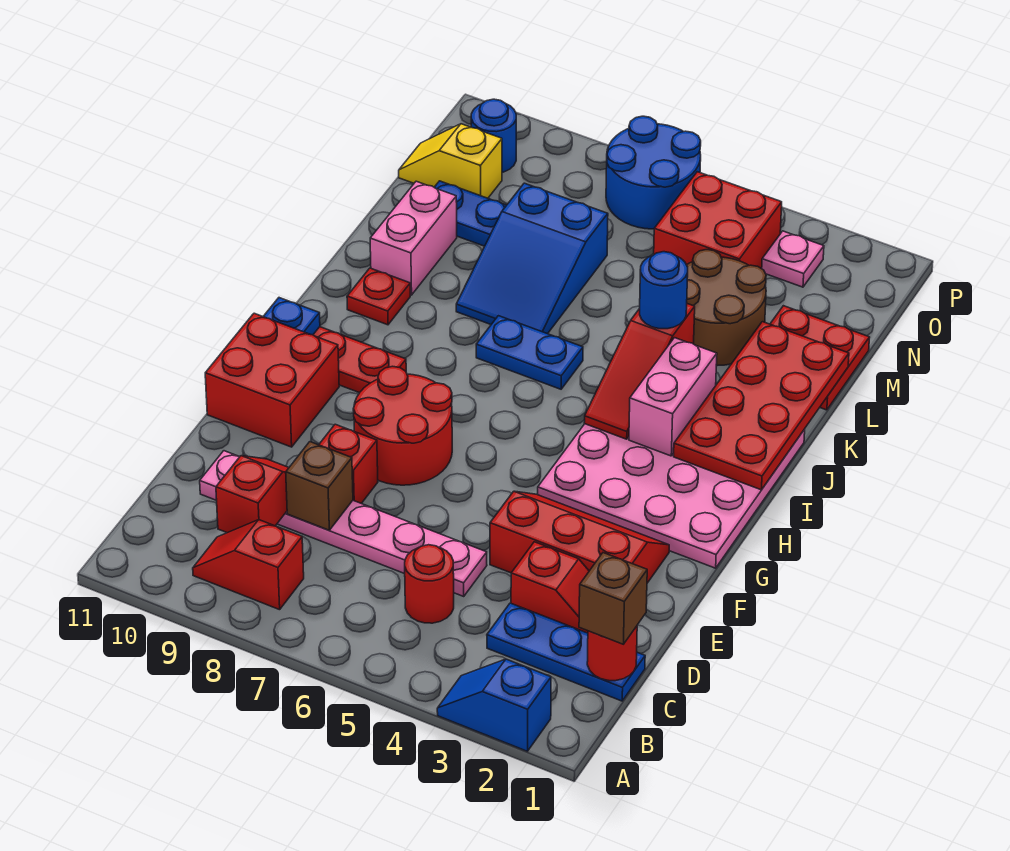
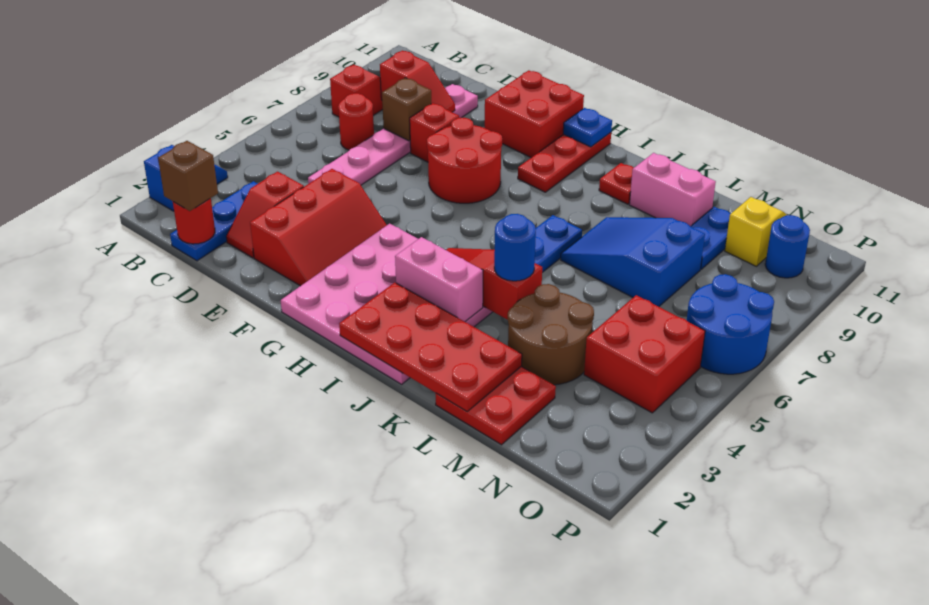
red 1x1 round brick [405,545,454,623] -> red 1x1 round brick moved to [338,93,374,150]
pink 1x1 plate [762,231,824,287] -> none

